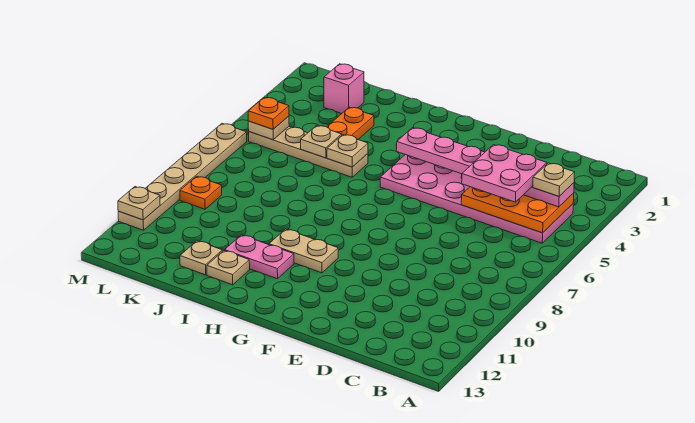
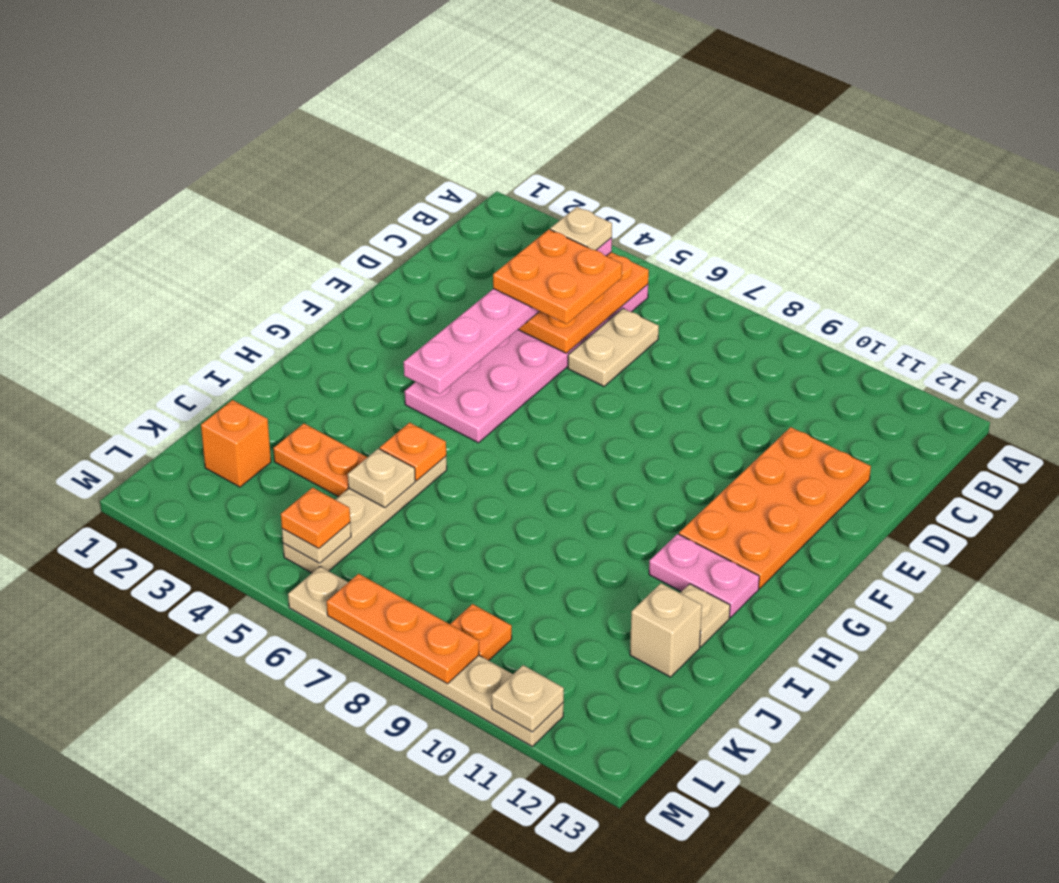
pink 2x2 plate [462,145,547,202] -> orange 2x2 plate [493,229,622,324]
none -> orange 2x4 plate [679,427,871,589]
tan 1x2 plate [269,229,338,273] -> tan 1x2 plate moved to [568,309,659,386]
pink 1x2 plate [225,235,294,279] -> pink 1x2 plate turned to [649,534,759,617]
tan 1x1 plate [327,135,368,167] -> orange 1x1 plate [380,423,446,481]
tan 1x1 plate [180,241,222,275] -> tan 1x1 brick [630,583,702,677]
pink 1x1 brick [324,64,364,114] -> orange 1x1 brick [201,400,271,487]
none -> orange 1x3 plate [327,574,479,684]

